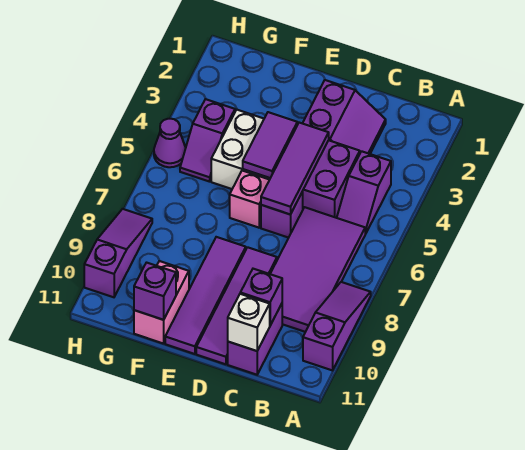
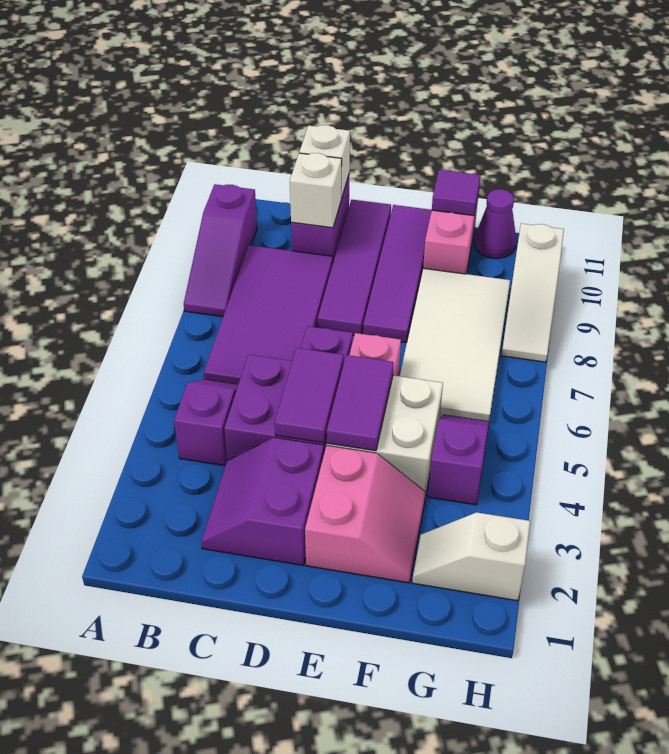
purple 1x1 brick [240,269,282,325] -> white 1x1 brick [290,153,342,228]
purple 1x3 tile [261,123,329,215] -> purple 1x2 tile [275,348,344,443]
none -> pink 2x2 slope [305,446,426,583]
none -> white 2x4 tile [400,268,510,421]
purple 1x1 brick [134,263,176,320] -> purple 1x1 tile [432,170,480,216]
none -> white 1x2 slope [412,512,530,601]
purple 1x1 cone [154,119,186,167] -> purple 1x1 cone moved to [474,189,516,258]
purple 1x3 slope [84,209,152,297] -> white 1x3 slope [501,223,564,362]

